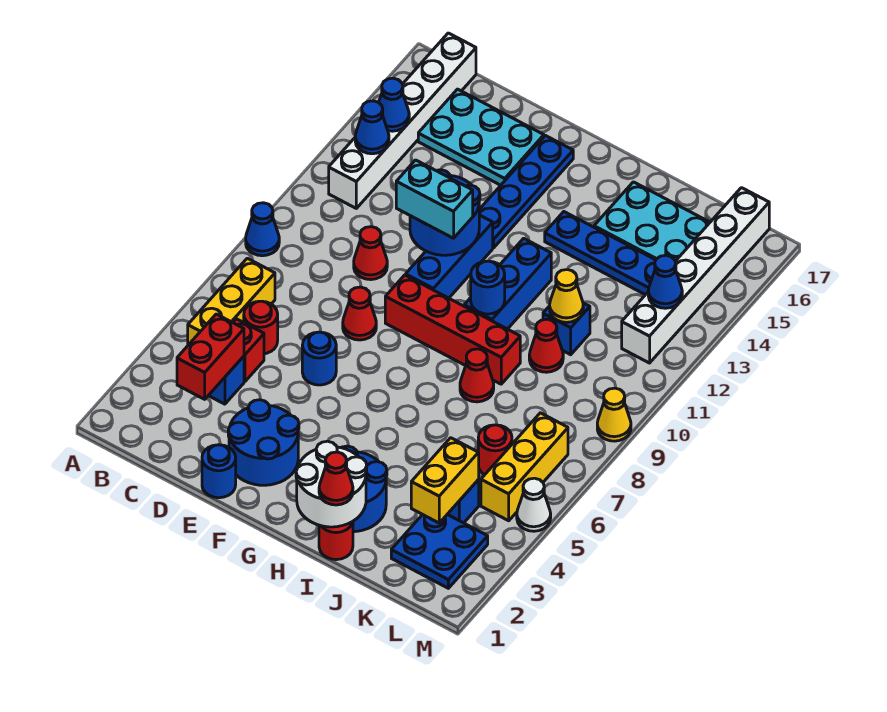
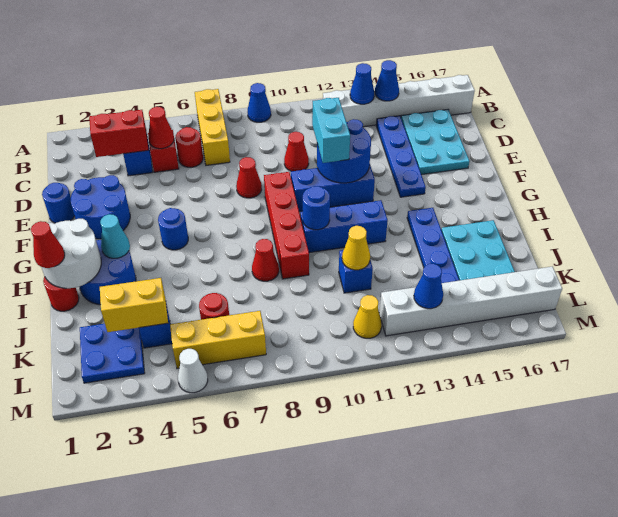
yellow 1x3 brick [188,258,275,345] -> yellow 1x3 brick turned to [195,89,230,165]
blue 1x1 round brick [302,332,336,385] -> blue 1x1 round brick moved to [158,208,188,250]
blue 1x4 plate [479,136,573,248] -> blue 1x4 plate turned to [376,116,426,197]
none -> cyan 1x1 cone [100,214,130,258]
red 1x1 cone [529,319,563,372] -> red 1x1 cone moved to [148,107,174,149]
yellow 1x1 cone [597,388,631,441] -> yellow 1x1 cone moved to [353,295,382,338]

